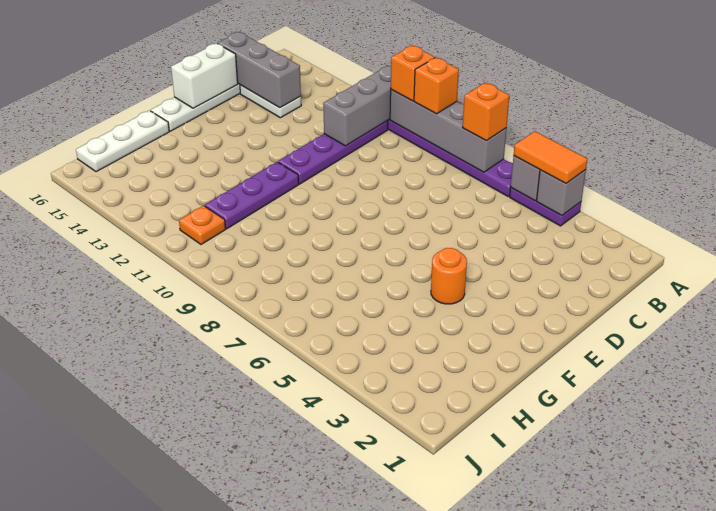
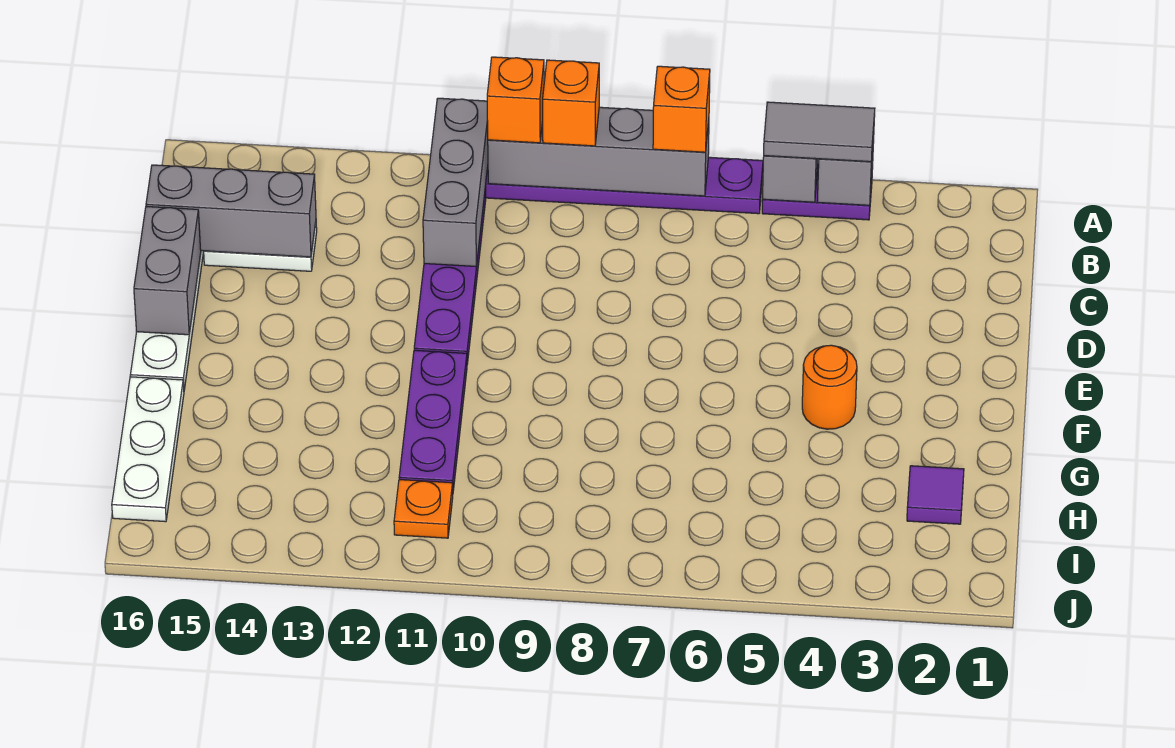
orange 1x2 tile [514,131,587,183] -> grey 1x2 tile [764,102,875,162]
white 1x2 brick [171,43,238,108] -> grey 1x2 brick [134,206,201,335]
none -> purple 1x1 tile [907,466,964,524]

